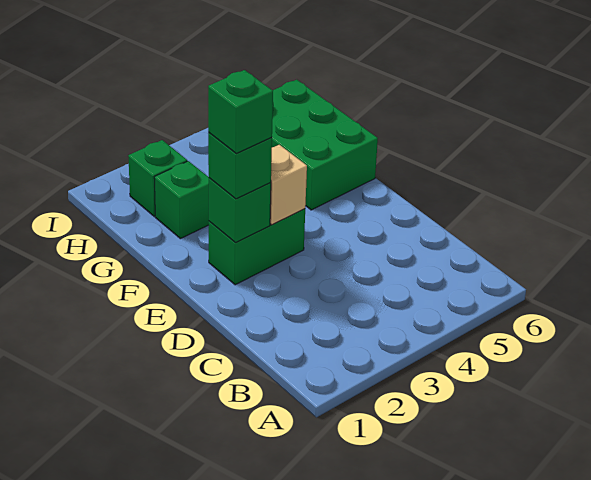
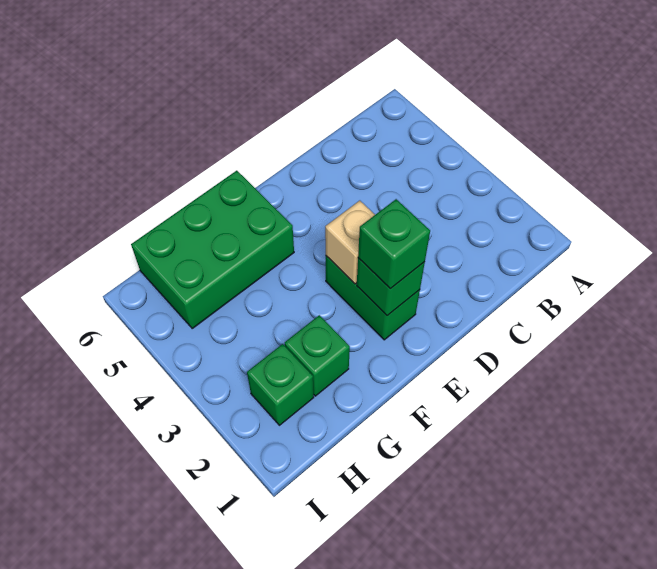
green 1x1 brick [208,70,273,154] -> none

